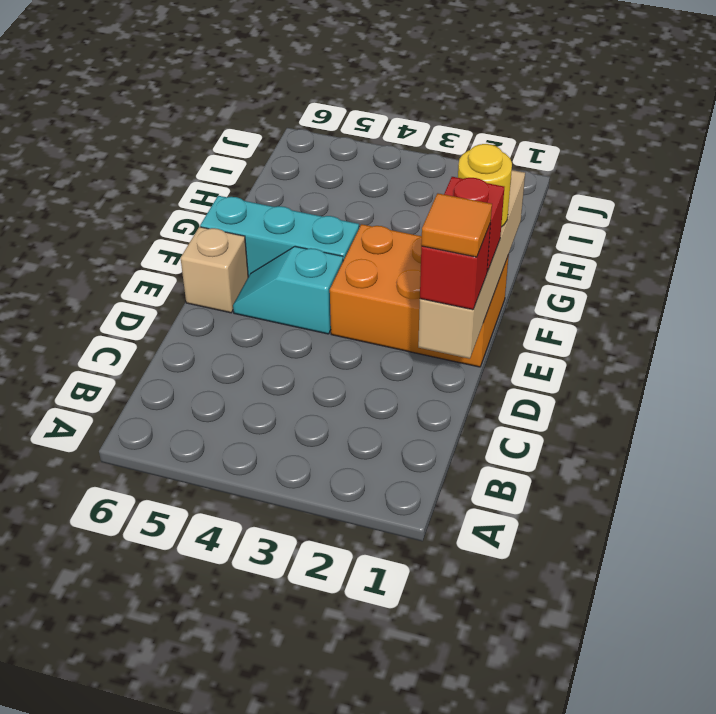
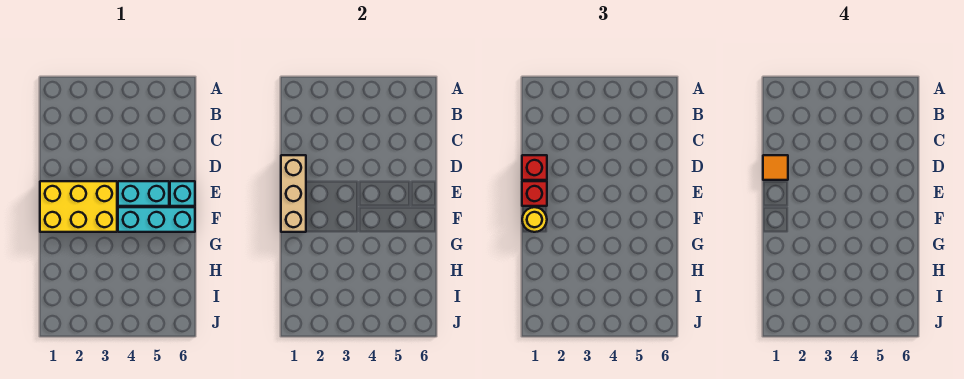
tan 1x4 brick [418,170,525,359] -> tan 1x3 brick [281,155,306,232]
orange 2x3 brick [330,224,509,367] -> yellow 2x3 brick [40,181,117,232]
cyan 1x2 slope [233,246,343,334] -> cyan 1x2 brick [118,181,169,206]
tan 1x1 brick [181,227,248,313] -> cyan 1x1 brick [170,181,195,206]

